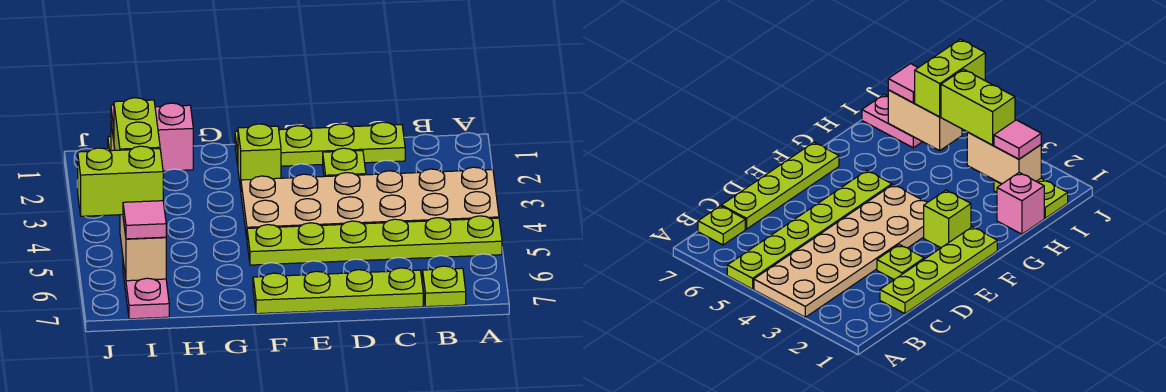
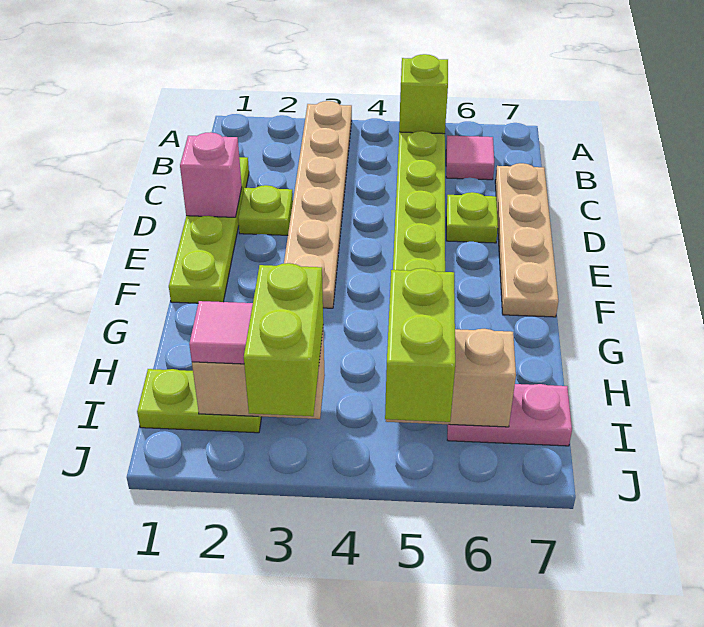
tan 2x6 plate [241,167,499,237] -> tan 1x6 plate [284,101,352,308]
lime 1x1 plate [423,266,466,307] -> lime 1x1 plate moved to [446,192,498,243]
lime 1x4 plate [253,268,423,314] -> tan 1x4 plate [495,163,558,317]
lime 1x1 brick [238,124,281,189] -> lime 1x1 brick moved to [399,54,448,134]
pink 1x1 brick [155,103,193,171] -> pink 1x1 brick moved to [180,132,242,217]
lime 1x2 brick [114,98,160,150] -> lime 1x2 brick turned to [244,263,323,416]
pink 1x1 tile [123,201,166,239] -> pink 1x1 tile moved to [446,135,494,180]

